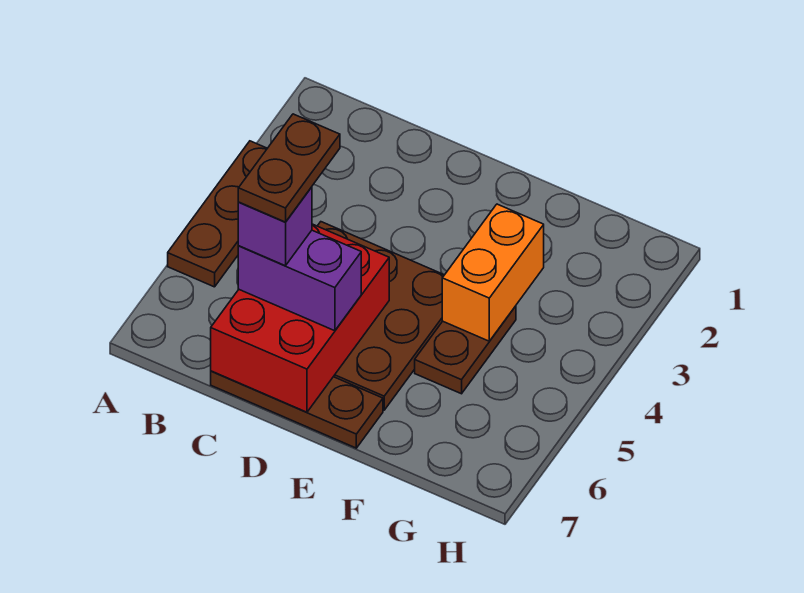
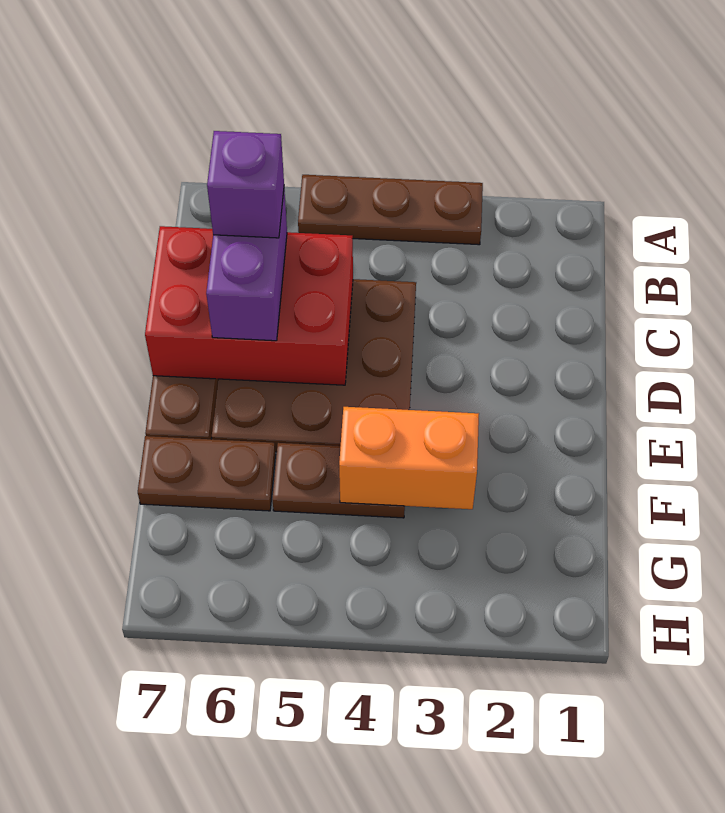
brown 1x2 plate [238,114,340,222] -> brown 1x2 plate moved to [138,436,275,511]

